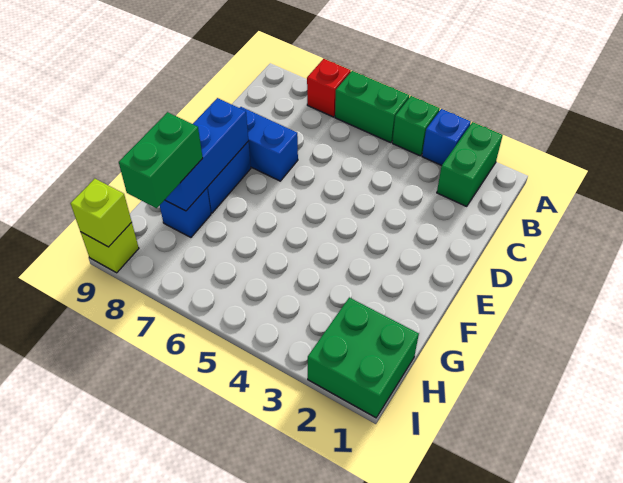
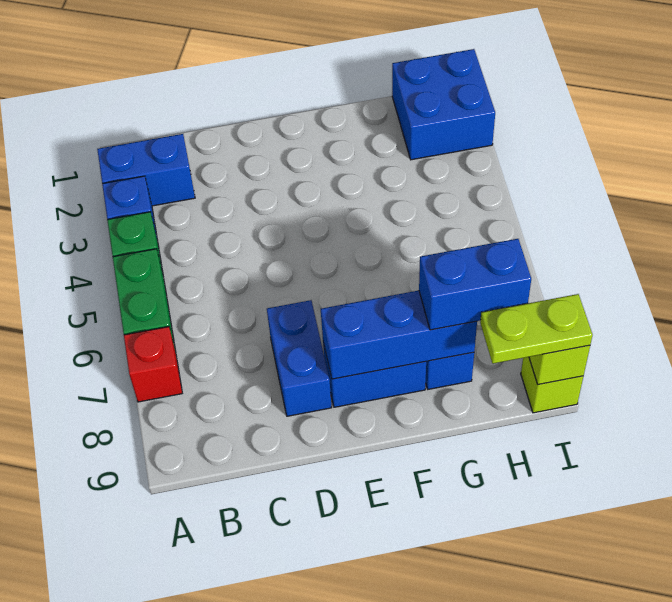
green 1x2 brick [437,122,503,206] -> blue 1x2 brick [97,134,195,206]
green 1x2 brick [119,112,203,208] -> blue 1x2 brick [419,239,531,330]
green 2x2 brick [308,298,419,418] -> blue 2x2 brick [392,49,495,160]
none -> lime 1x2 plate [480,294,593,364]

